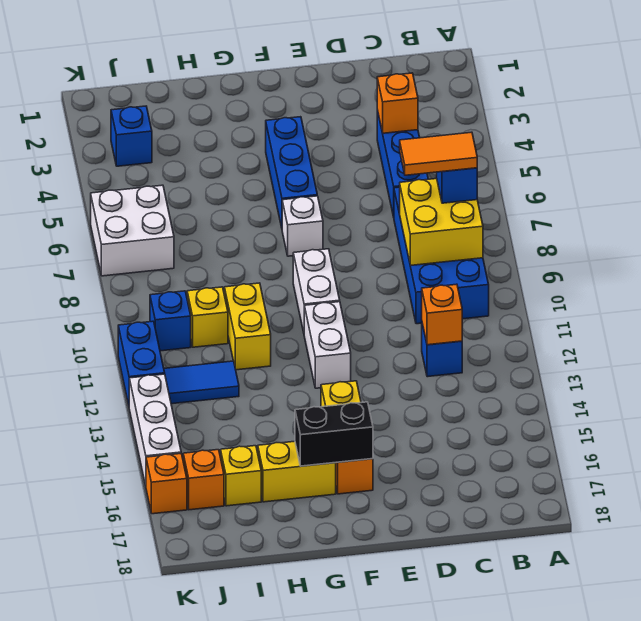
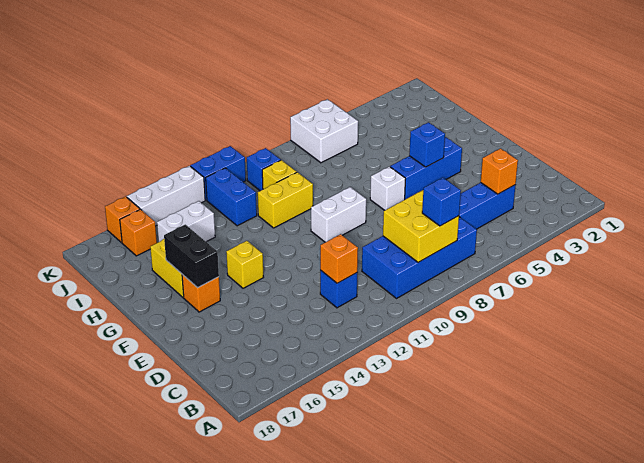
orange 1x2 tile [400,132,477,175] -> none
white 1x2 brick [304,302,351,388] -> white 1x2 brick moved to [157,201,215,242]
blue 1x2 tile [164,361,239,404] -> blue 1x2 brick [206,168,257,226]
yellow 1x1 brick [221,446,261,506] -> none
blue 1x1 brick [111,106,152,166] -> blue 1x1 brick moved to [409,122,445,167]

